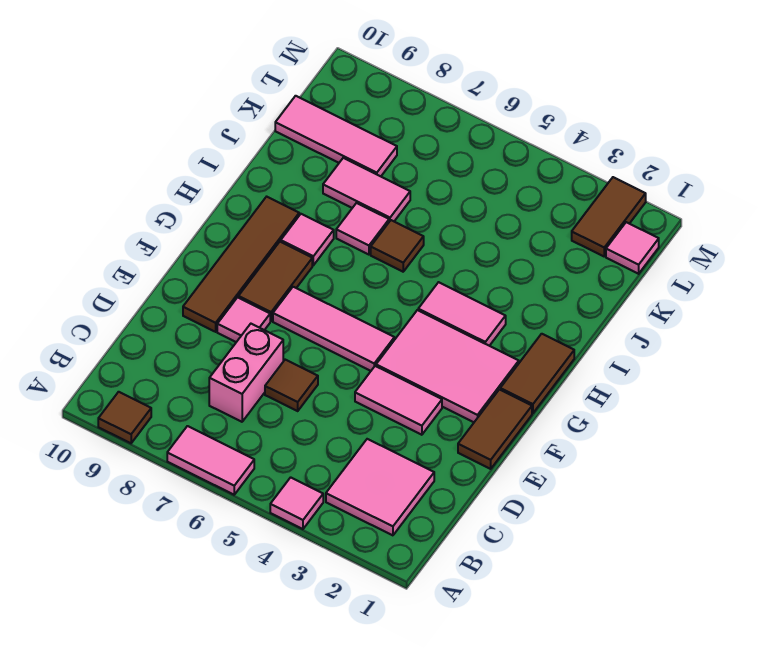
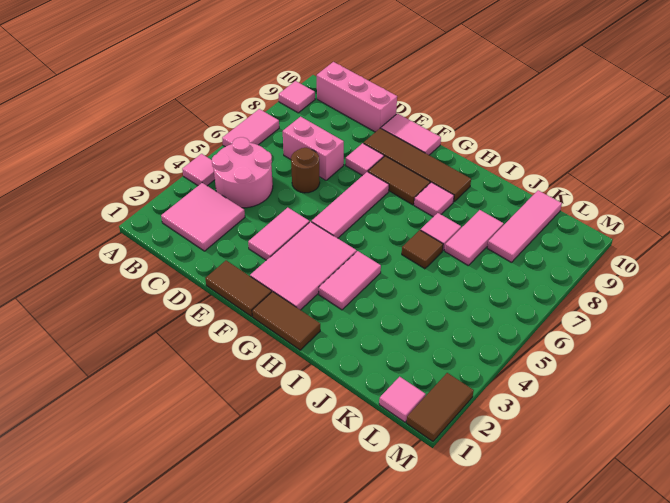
brown 1x1 tile [98,392,151,443] -> pink 1x1 tile [279,81,315,113]
none -> pink 2x2 round brick [212,137,273,208]
none -> pink 1x3 brick [317,62,397,132]
brown 1x1 tile [265,360,318,411] -> brown 1x1 round brick [291,148,320,193]
none -> pink 1x2 tile [381,114,441,155]
brown 1x2 tile [572,177,646,256] -> brown 1x2 tile turned to [407,373,474,441]

